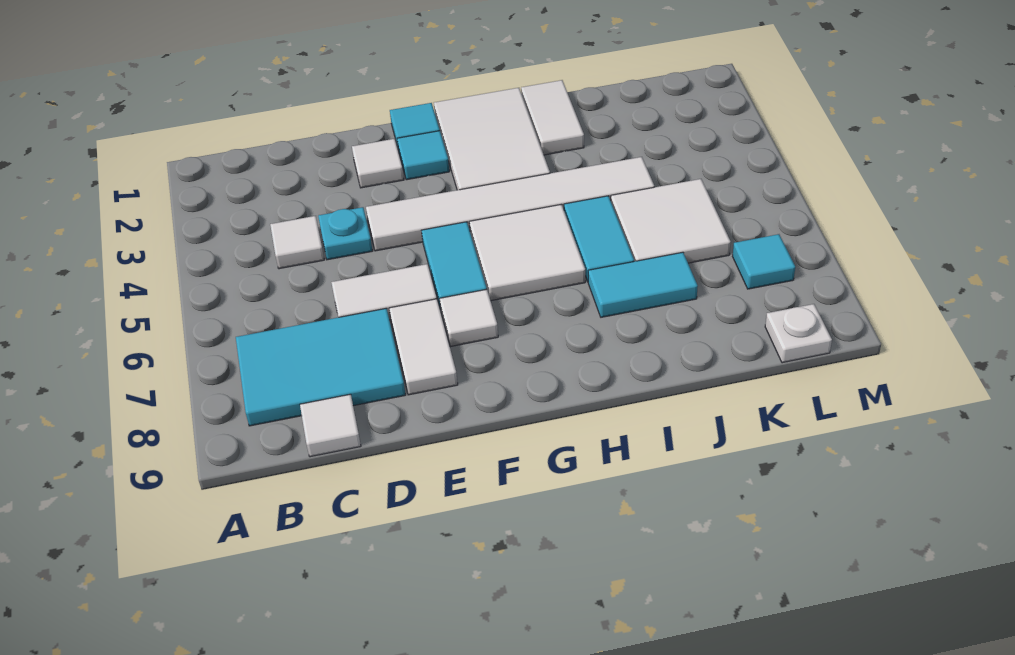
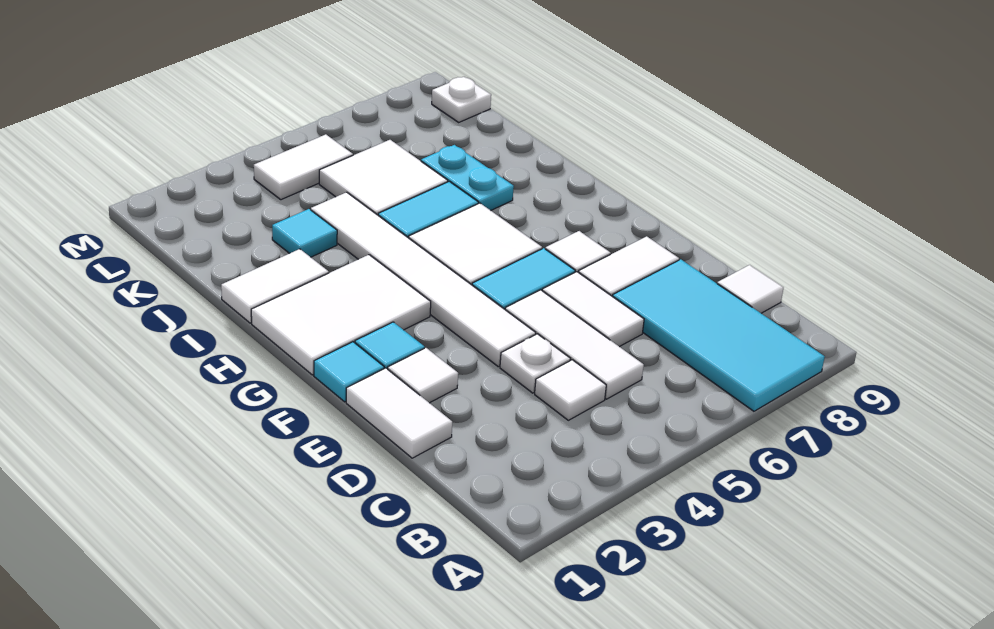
cyan 2x3 tile [236,309,405,426] -> cyan 2x4 tile [612,259,825,411]
none -> white 1x3 tile [505,290,644,399]
none -> white 1x2 tile [346,368,452,458]
cyan 1x1 plate [318,207,372,260] -> white 1x1 plate [500,334,571,393]
cyan 1x2 tile [588,252,698,317] -> cyan 1x2 plate [421,145,514,210]
none -> white 1x2 tile [254,134,353,200]
cyan 1x1 tile [733,234,795,289] -> cyan 1x1 tile moved to [272,209,337,257]

